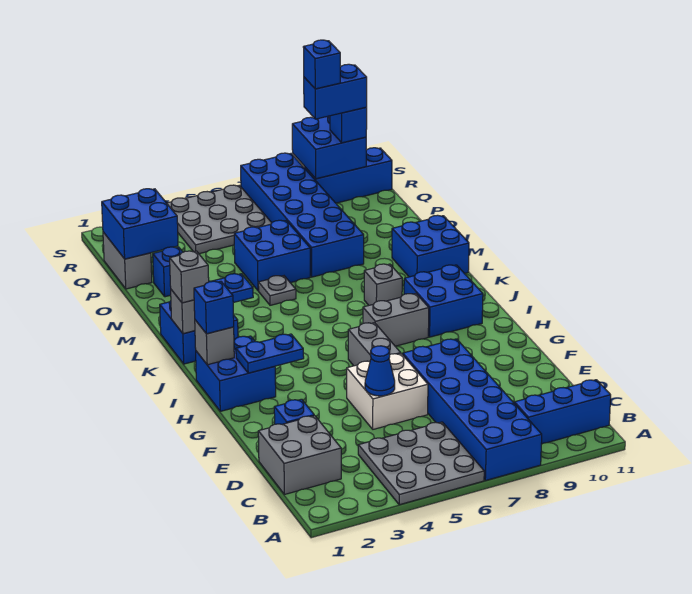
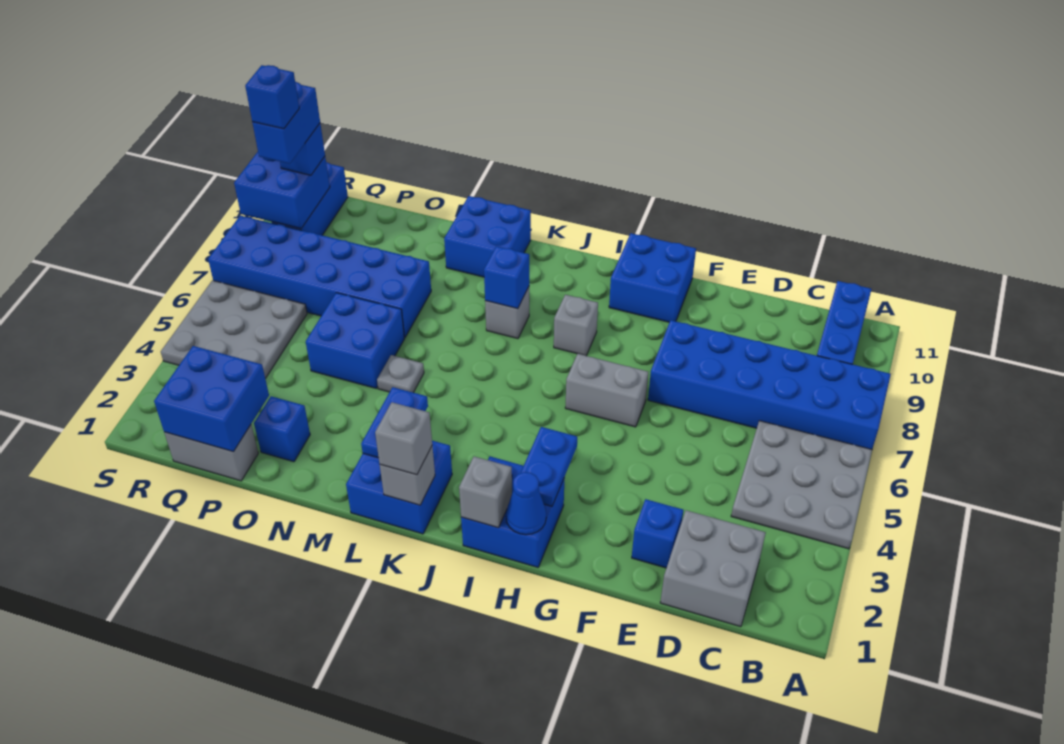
white 2x2 brick [347,354,428,429] -> none
blue 1x1 cone [365,346,395,396] -> blue 1x1 cone moved to [506,472,546,535]
blue 1x1 brick [194,281,234,334] -> blue 1x1 brick moved to [484,246,529,309]
grey 1x2 brick [363,294,429,346] -> grey 1x1 brick [554,295,598,356]
blue 2x2 brick [404,265,483,337] -> blue 2x2 brick moved to [609,233,696,322]

